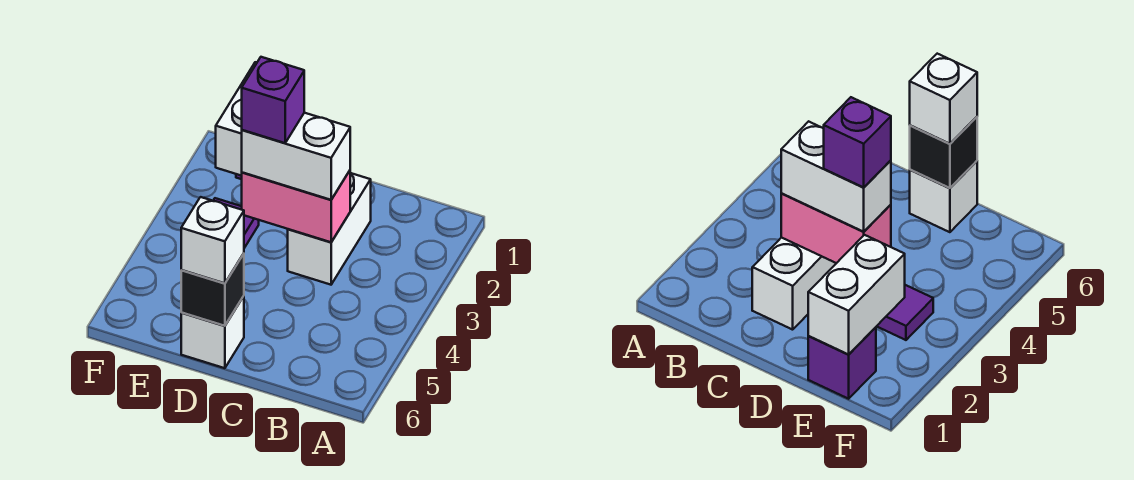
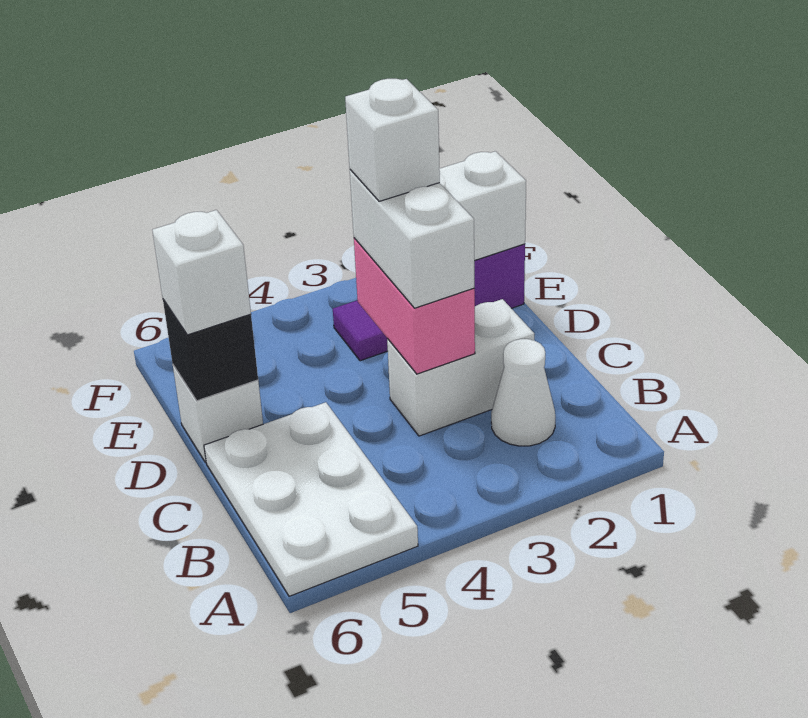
none -> white 2x3 plate [204,402,418,596]
none -> white 1x1 cone [491,339,555,446]
purple 1x1 brick [242,57,304,143] -> white 1x1 brick [345,79,440,201]

